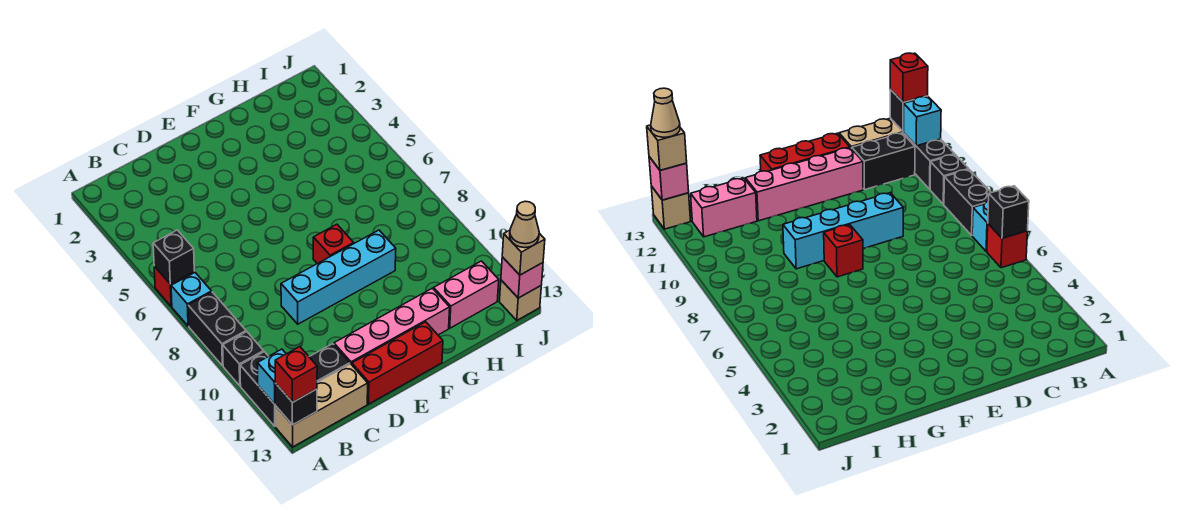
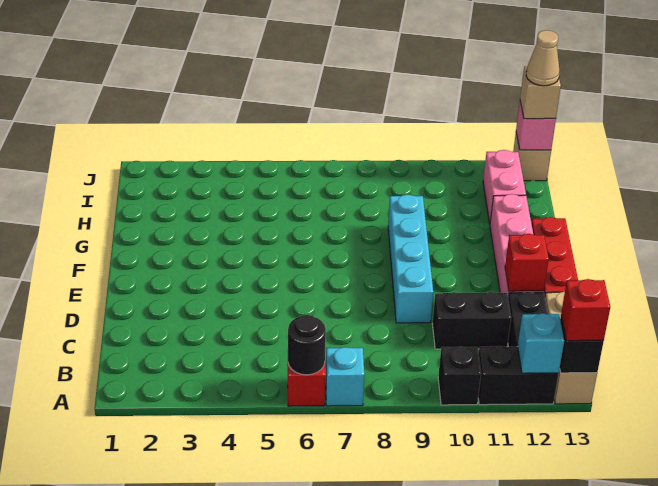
black 1x1 brick [153,230,194,284] -> black 1x1 round brick [288,315,326,375]
black 1x2 brick [188,292,246,366] -> black 1x2 brick moved to [433,292,511,349]
red 1x1 brick [313,224,354,264] -> red 1x1 brick moved to [505,234,549,291]

